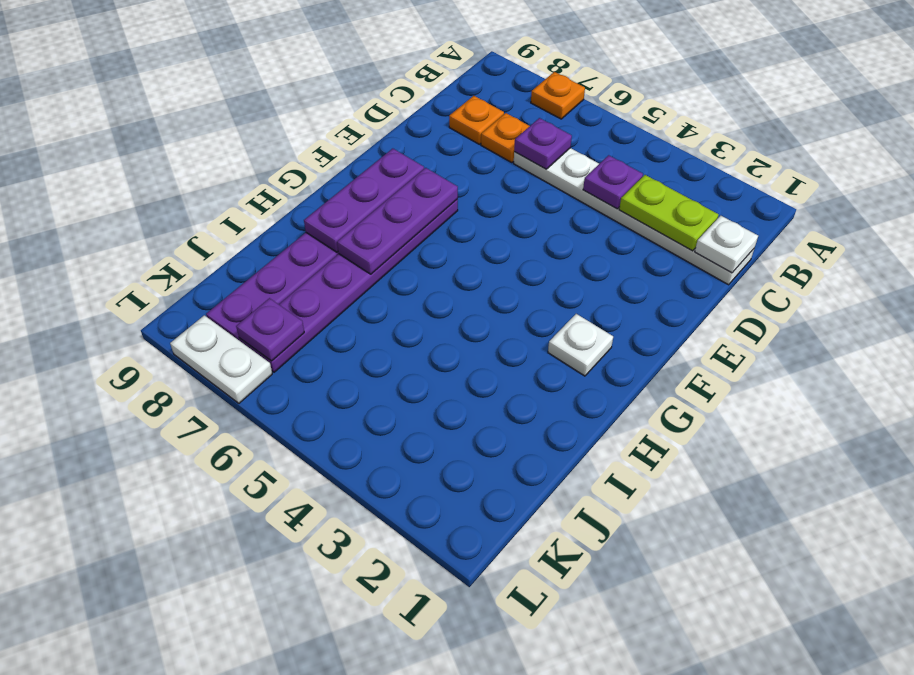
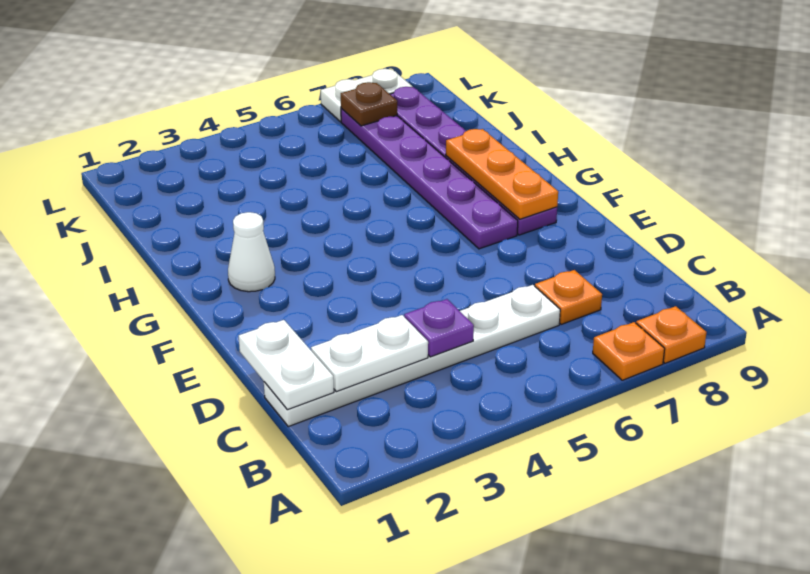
white 1x1 plate [695,216,758,273] -> white 1x2 plate [239,320,334,410]
lime 1x2 plate [619,175,719,251] -> white 1x2 plate [311,315,428,392]
purple 1x1 plate [514,118,572,169] -> none
orange 1x1 plate [449,96,504,144] -> orange 1x1 plate moved to [636,306,707,363]
purple 1x3 plate [337,168,458,274] -> none
purple 1x3 plate [304,149,424,252] -> orange 1x3 plate [446,129,558,219]
white 1x1 plate [548,314,613,376] -> white 1x1 cone [228,212,275,292]
purple 1x1 plate [236,298,304,361] -> brown 1x1 plate [341,82,397,126]

